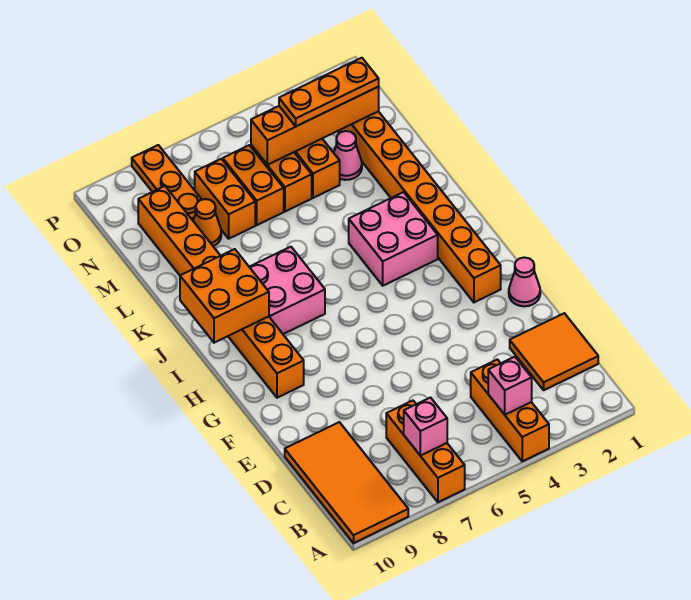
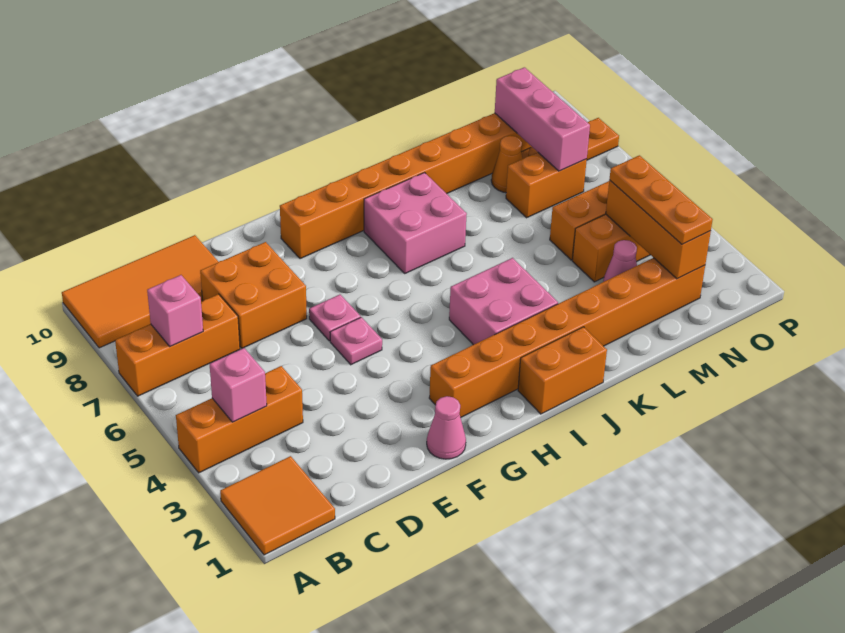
orange 2x2 tile [510,313,598,390] -> orange 2x2 tile moved to [220,456,335,555]
none -> pink 1x1 plate [330,317,382,365]
none -> pink 1x1 plate [309,295,361,341]
orange 2x2 brick [180,249,269,343] -> orange 2x2 brick moved to [200,242,307,348]
orange 1x2 brick [223,145,284,225] -> orange 1x2 brick moved to [518,327,607,414]
orange 1x4 brick [251,87,379,165] -> orange 1x3 brick [606,180,711,279]
none -> pink 1x3 brick [495,67,590,171]

